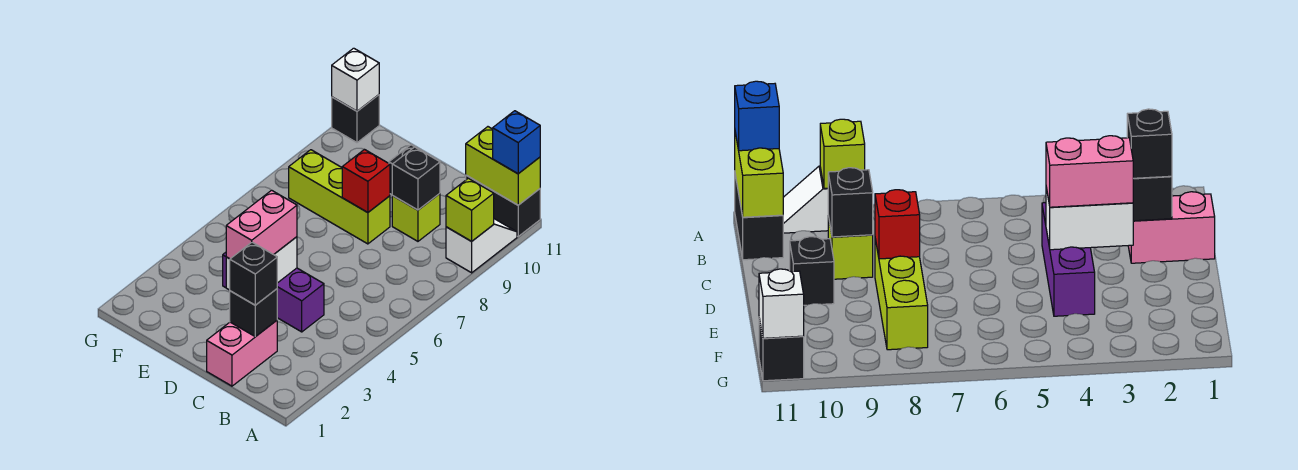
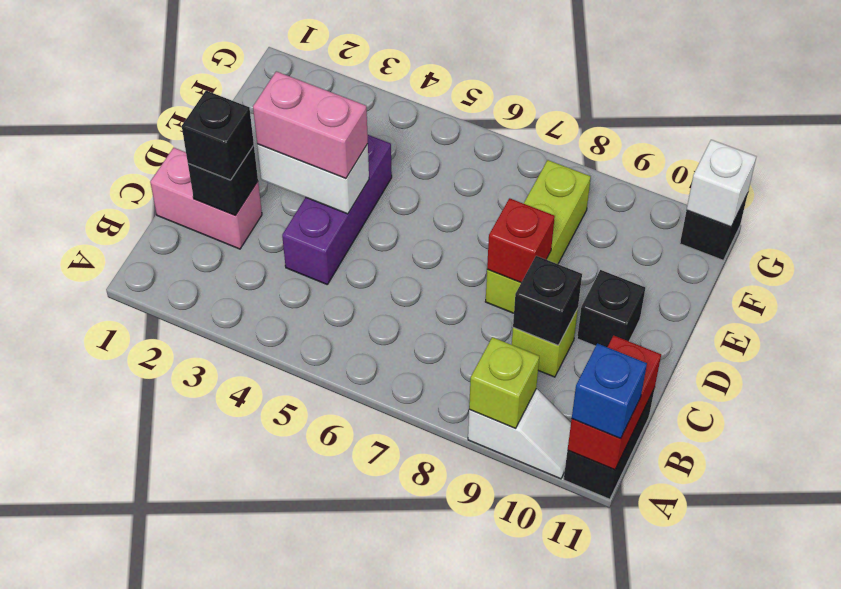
lime 1x2 brick [466,127,540,205] -> red 1x2 brick [568,335,661,470]

